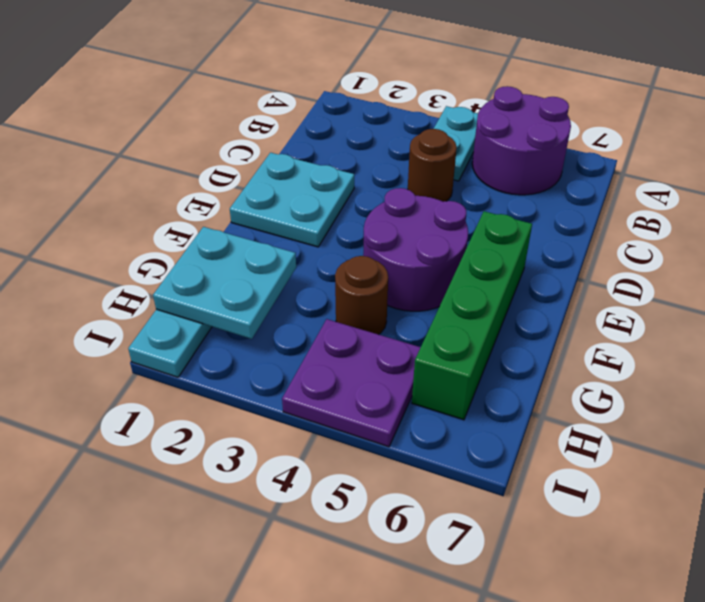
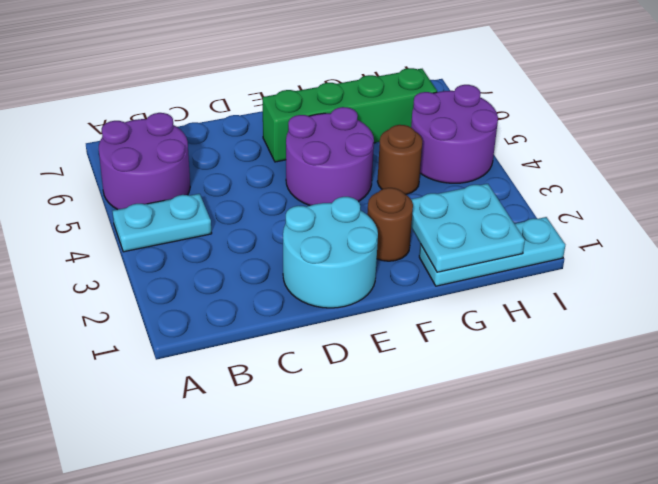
brown 1x1 round brick [408,129,457,202] -> brown 1x1 round brick moved to [367,188,413,261]
cyan 2x2 plate [230,153,354,247] -> cyan 2x2 round brick [283,197,378,308]
purple 2x2 plate [282,319,421,447] -> purple 2x2 round brick [411,85,498,183]

